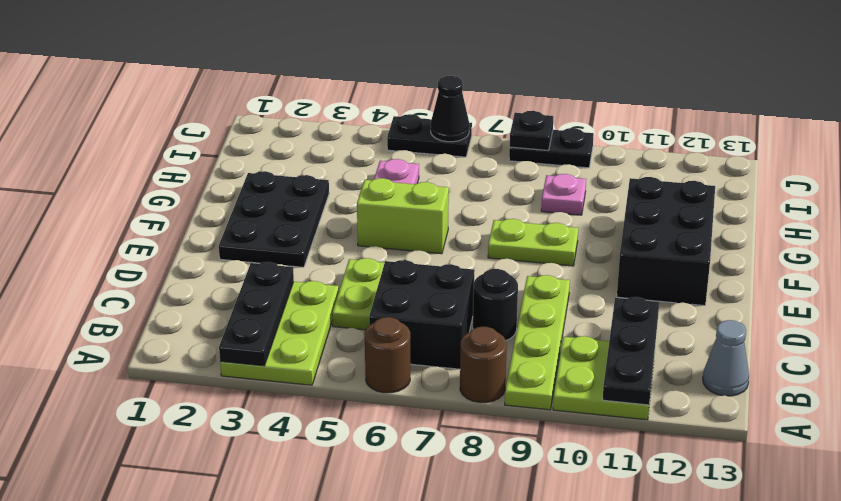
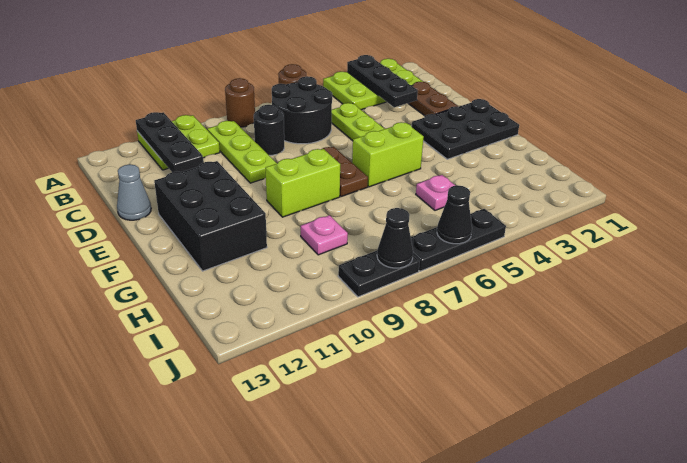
lime 2x3 plate [220,281,339,385] -> lime 2x3 plate turned to [323,59,423,110]
lime 1x4 plate [505,275,570,410] -> lime 1x3 plate [207,121,277,183]
black 2x2 brick [369,260,474,369] -> black 2x2 round brick [272,76,332,144]
grey 1x1 cone [703,320,749,396] -> grey 1x1 cone moved to [117,164,151,220]
none -> brown 1x2 plate [408,82,458,116]
black 2x3 plate [219,171,329,267] -> black 2x3 plate turned to [412,99,519,159]
none -> brown 1x2 plate [323,147,368,197]
lime 1x2 plate [488,219,578,266] -> lime 1x2 brick [265,149,340,217]
black 1x2 plate [387,114,472,157] -> black 1x3 plate [411,209,506,271]
black 1x1 plate [510,111,553,150] -> black 1x1 cone [377,208,413,268]

